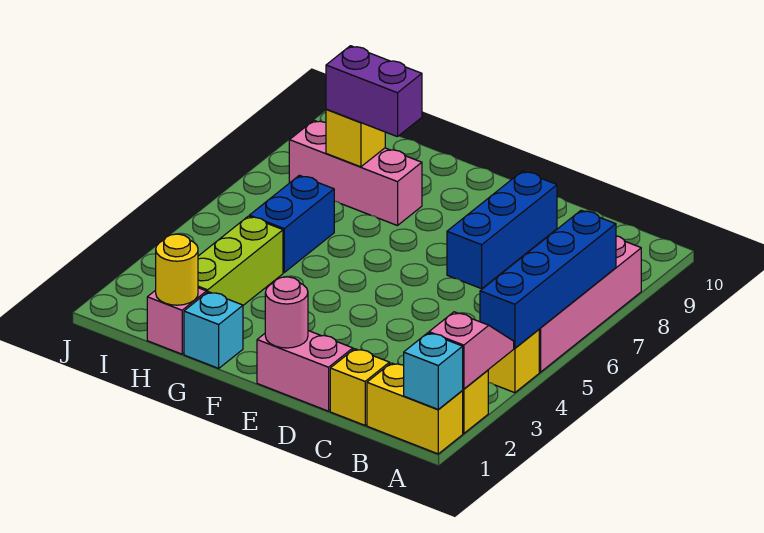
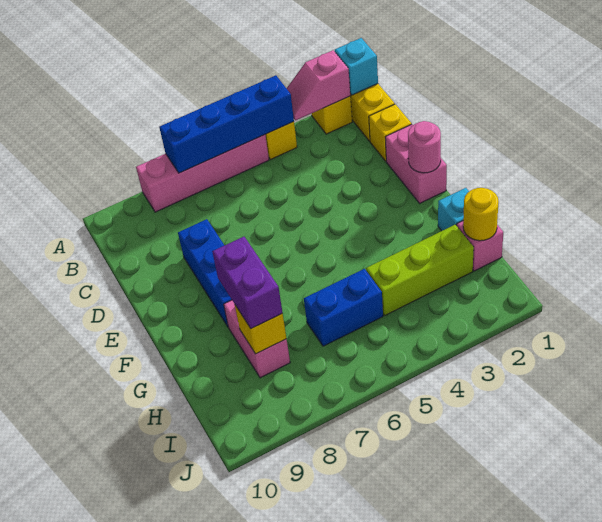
blue 1x3 brick [447,171,557,289] -> blue 1x3 brick turned to [178,219,232,326]
pink 1x3 brick [289,120,422,226] -> pink 1x2 brick [224,300,290,378]

